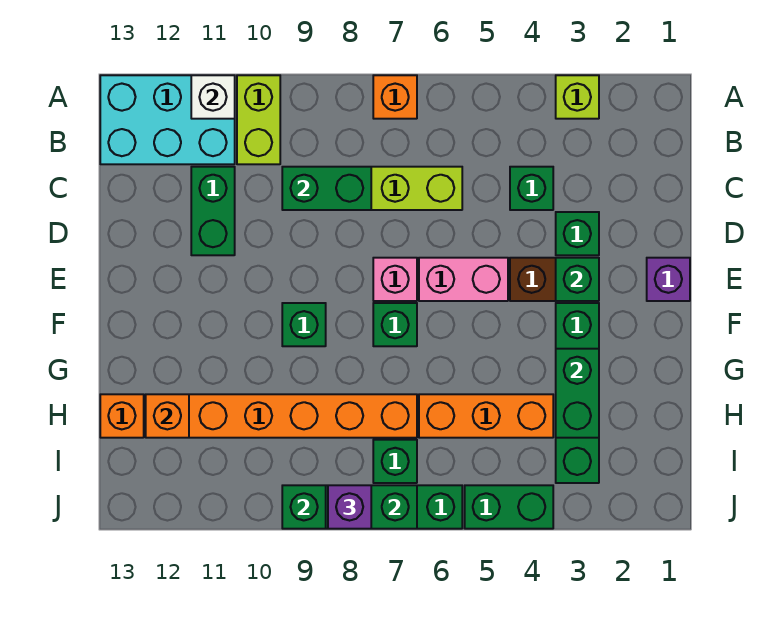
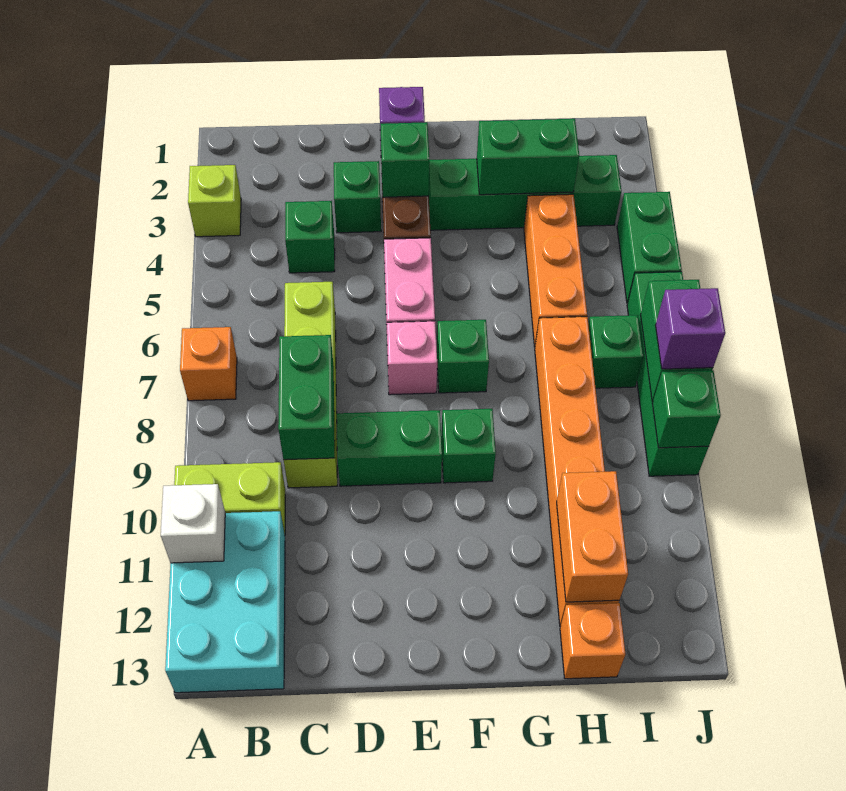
green 1x2 brick [191,167,235,255] -> green 1x2 brick moved to [337,410,442,486]
orange 1x1 brick [146,394,189,438] -> orange 1x2 brick [557,471,628,602]

